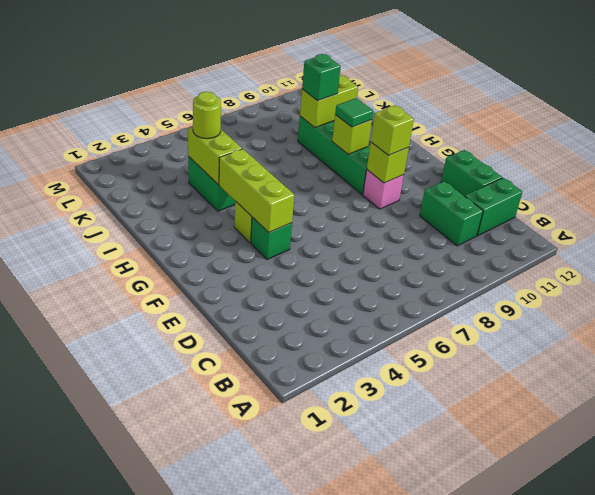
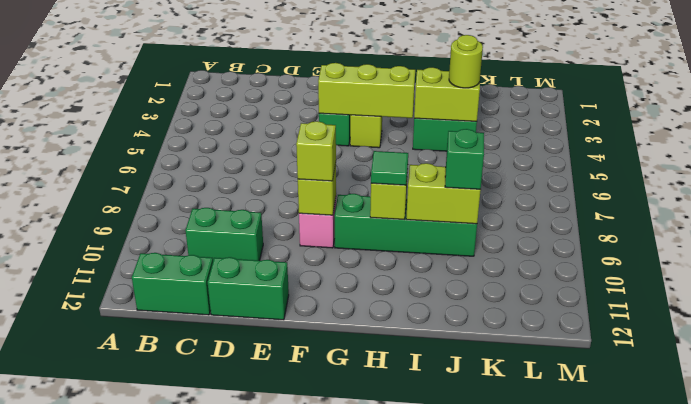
green 1x2 brick [465,178,522,236] -> green 1x2 brick turned to [132,253,213,315]
lime 1x2 brick [300,75,358,128] -> lime 1x2 brick turned to [406,163,481,224]

